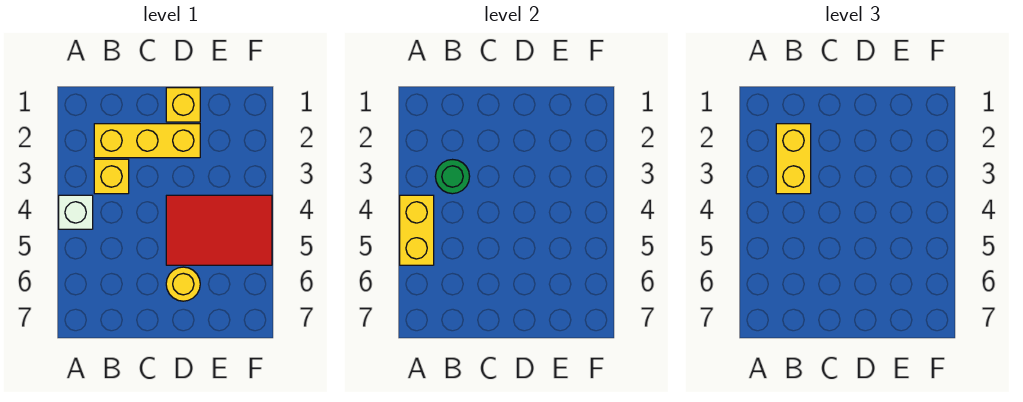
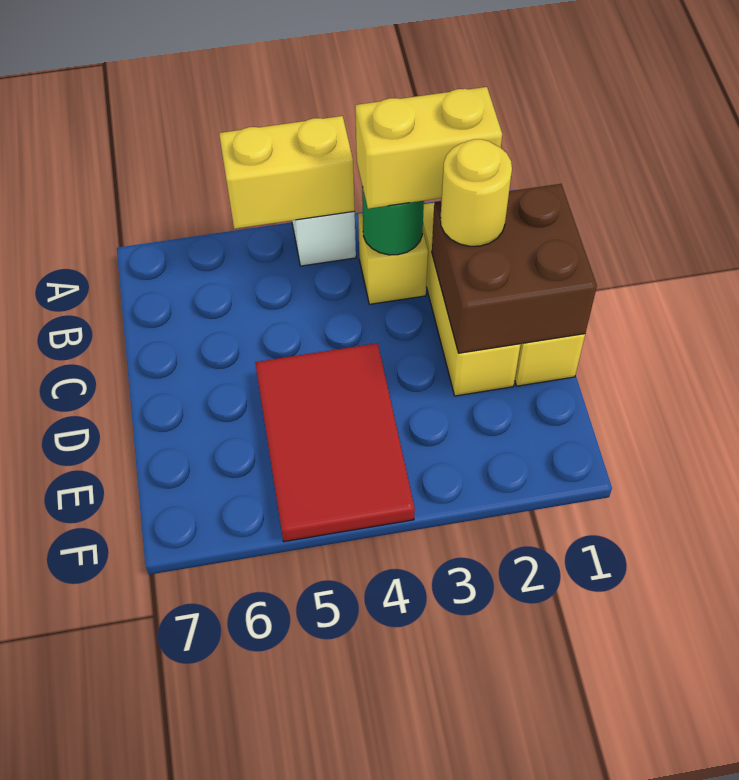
none -> brown 2x2 brick [432,184,597,353]
yellow 1x1 round brick [166,267,200,301] -> yellow 1x1 round brick moved to [441,139,512,246]

